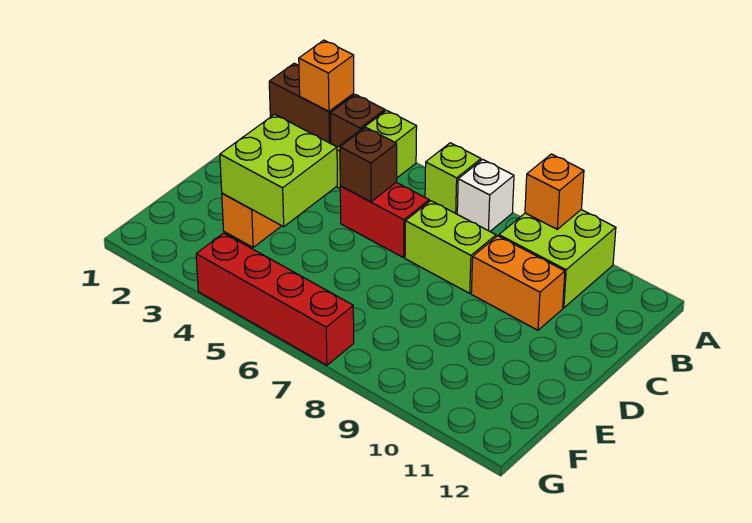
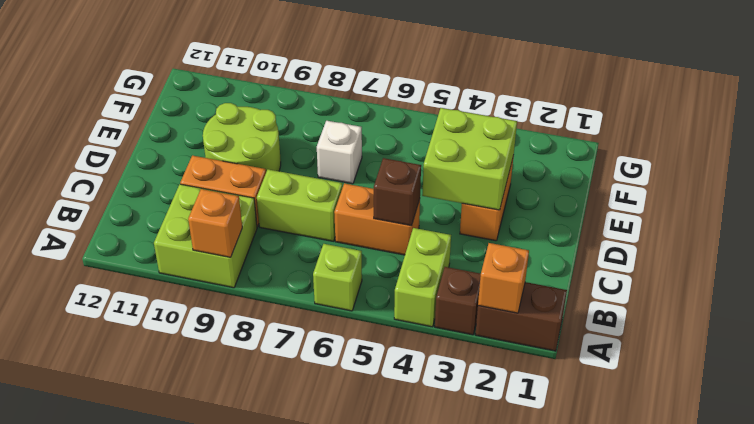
white 1x1 brick [457,159,514,231] -> white 1x1 brick moved to [317,121,362,184]
red 1x2 brick [340,182,429,258] -> orange 1x2 brick [334,183,420,255]
none -> lime 2x2 round brick [203,103,281,172]
red 1x4 brick [196,233,354,365] -> none

